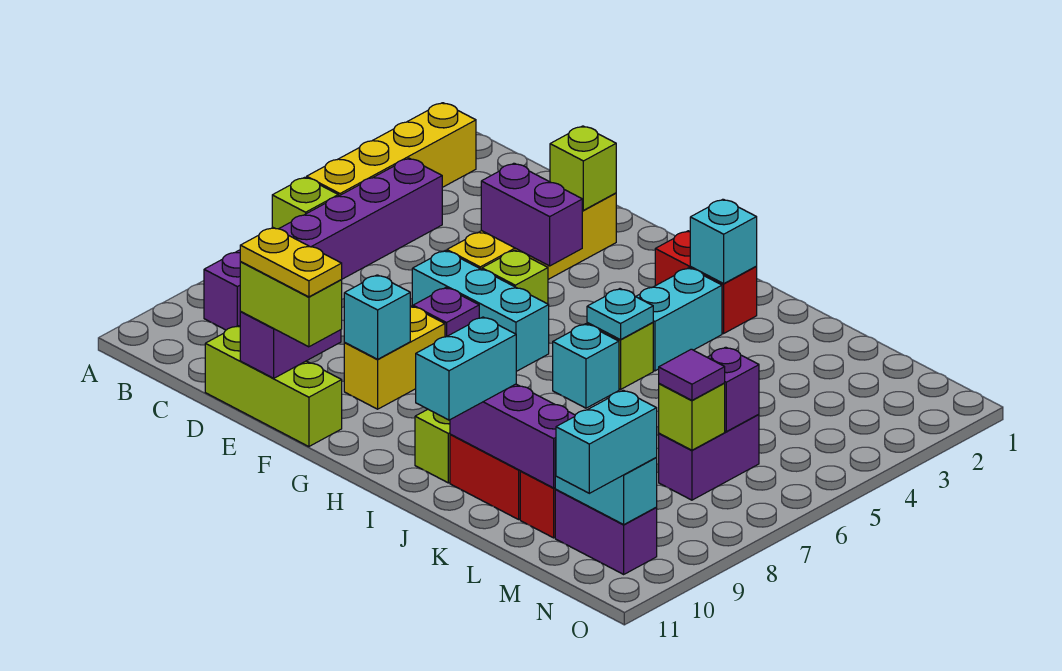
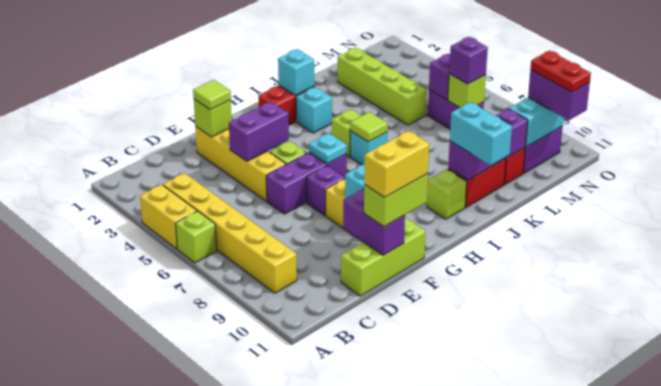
yellow 1x4 brick [307,103,476,196] -> yellow 1x2 brick [140,185,197,249]
purple 1x6 brick [204,158,442,330] -> yellow 1x6 brick [163,173,297,293]
none -> lime 1x1 tile [193,80,231,110]
cyan 1x3 brick [412,251,549,371] -> purple 1x3 brick [266,153,347,214]
yellow 1x2 plate [240,228,342,297] -> yellow 1x2 brick [364,131,429,197]
cyan 1x2 brick [636,268,722,371] -> cyan 1x1 brick [296,87,332,133]
cyan 1x1 plate [587,289,653,340] -> cyan 1x1 plate moved to [309,133,347,164]
none -> lime 1x1 tile [350,112,388,142]
none -> lime 1x4 brick [338,48,427,125]
purple 1x1 tile [659,349,725,400] -> purple 1x1 brick [449,37,488,84]
cyan 1x2 brick [556,390,657,493] -> purple 1x2 brick [528,70,590,120]
none -> red 1x2 plate [531,51,591,92]

